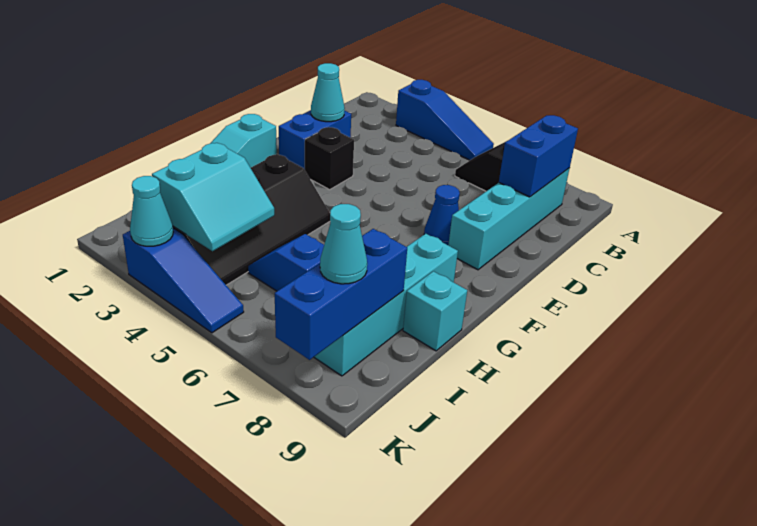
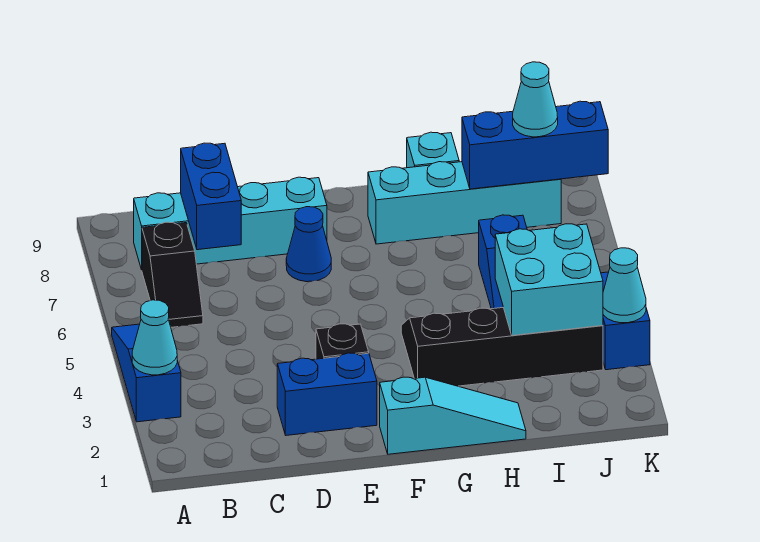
blue 1x2 brick [499,115,578,197] -> blue 1x2 brick turned to [181,143,241,250]
cyan 1x1 cone [311,63,345,122] -> cyan 1x1 cone moved to [132,300,177,375]
cyan 2x2 slope [152,143,274,251] -> cyan 2x2 brick [495,224,603,336]

